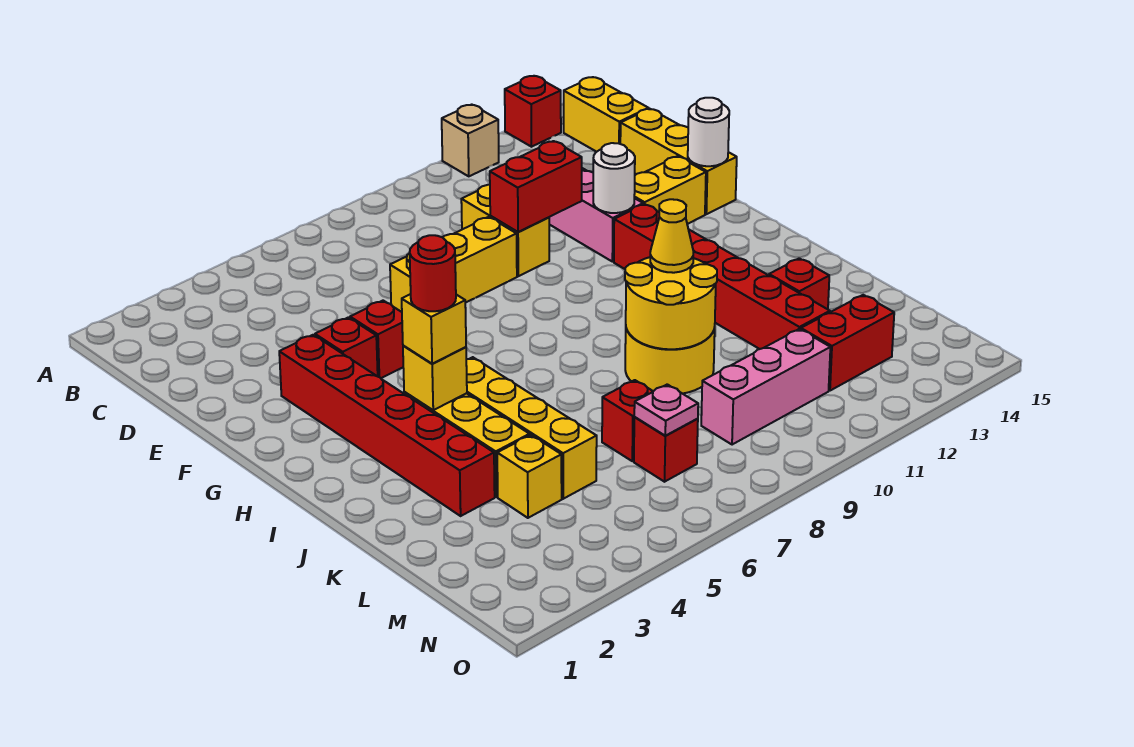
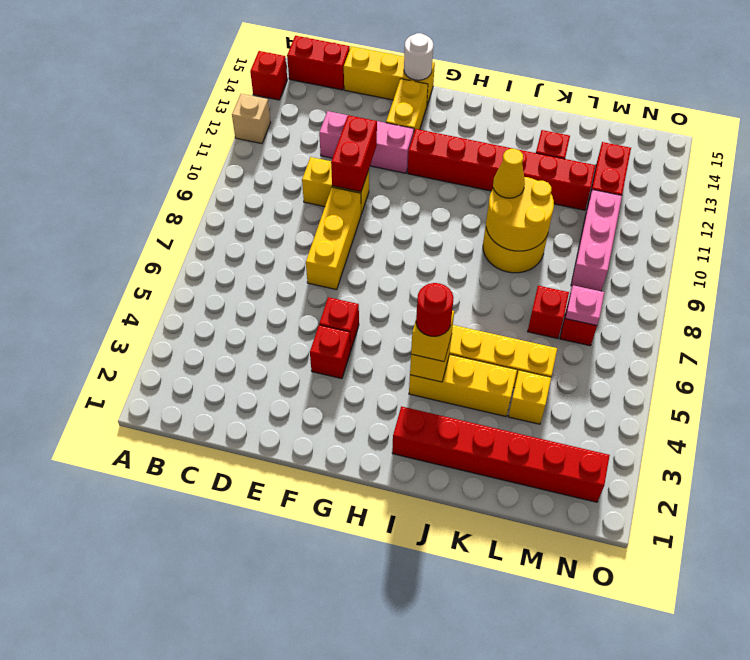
yellow 1x2 brick [564,77,649,152] -> red 1x2 brick [287,36,350,90]
red 1x6 brick [279,335,495,516] -> red 1x6 brick moved to [392,406,610,502]
white 1x1 round brick [593,143,635,213] -> none

